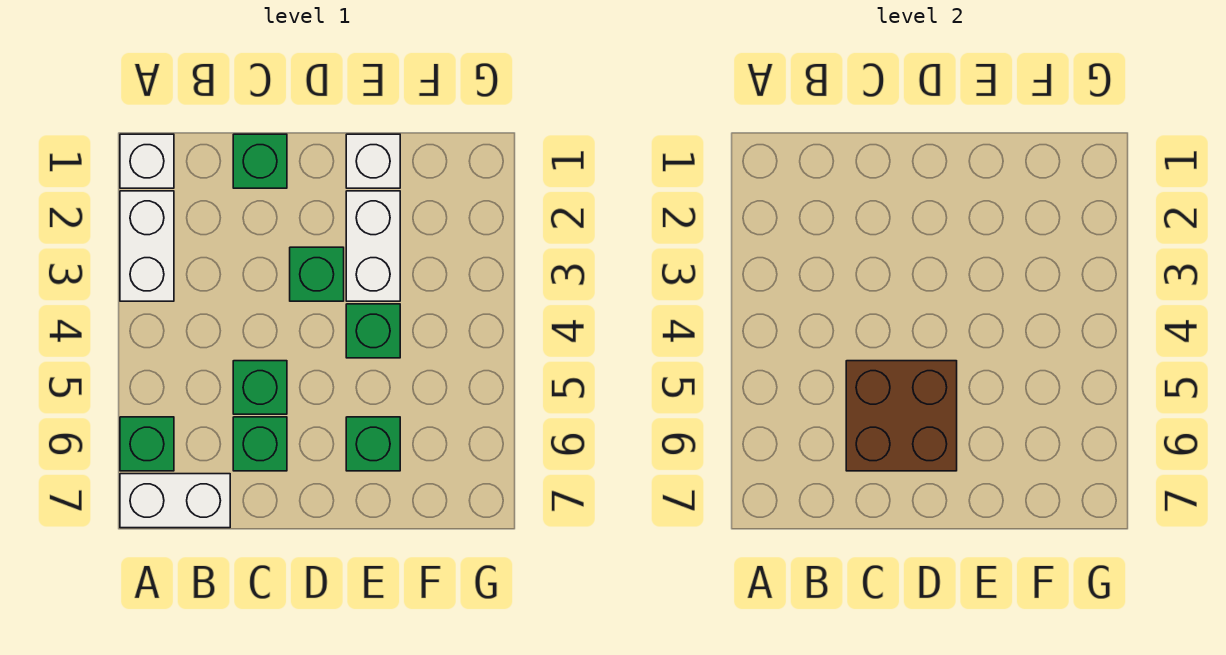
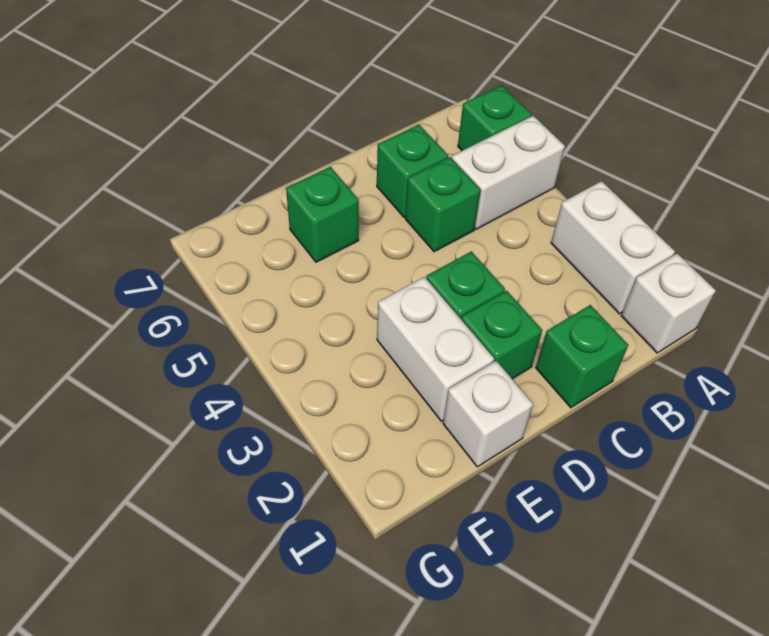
white 1x2 brick [120,474,230,528] -> white 1x2 brick moved to [452,116,565,229]
brown 2x2 brick [846,361,957,471] -> none
green 1x1 brick [346,304,400,358] -> green 1x1 brick moved to [461,291,542,379]

